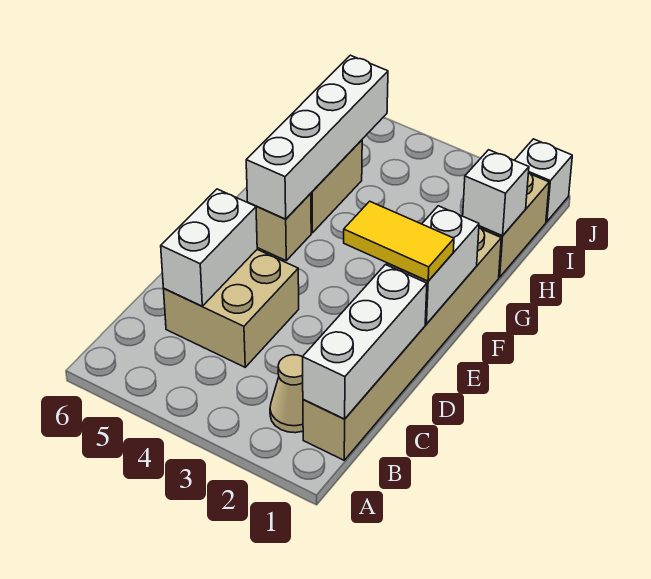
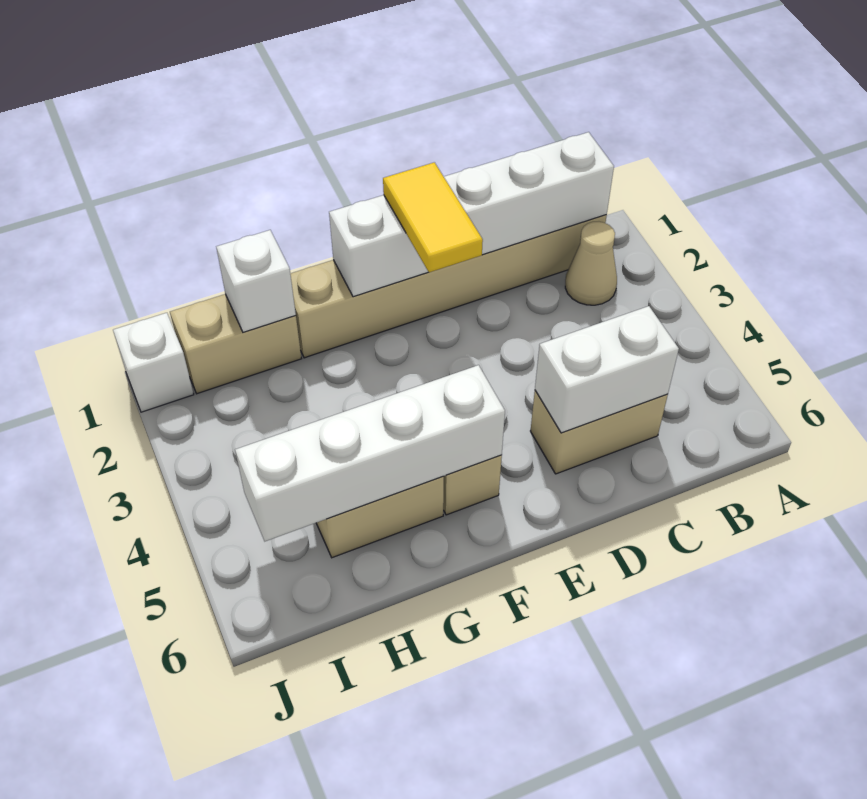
tan 2x2 brick [164,250,299,367] -> tan 1x2 brick [531,391,668,474]

